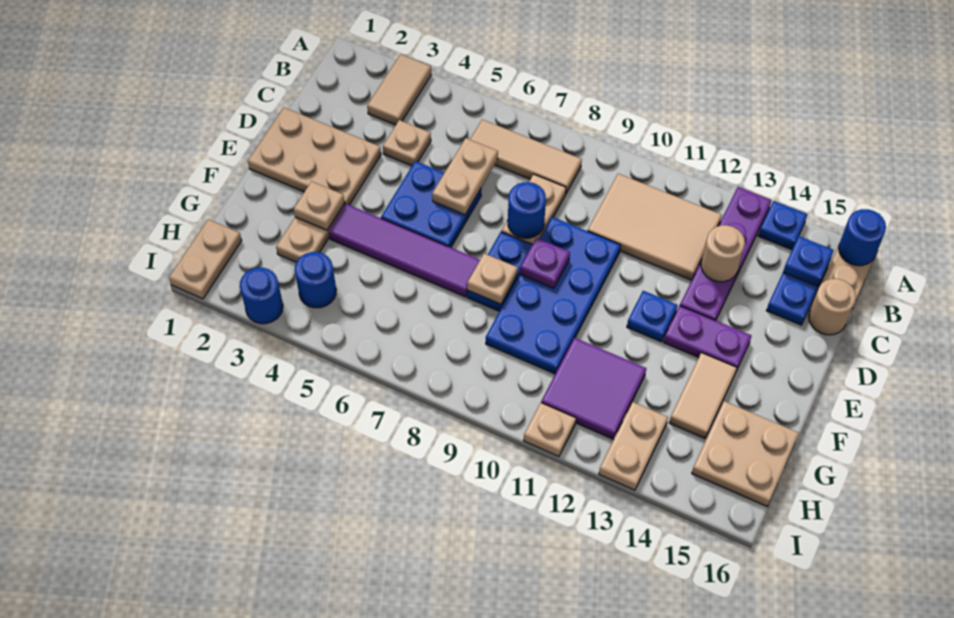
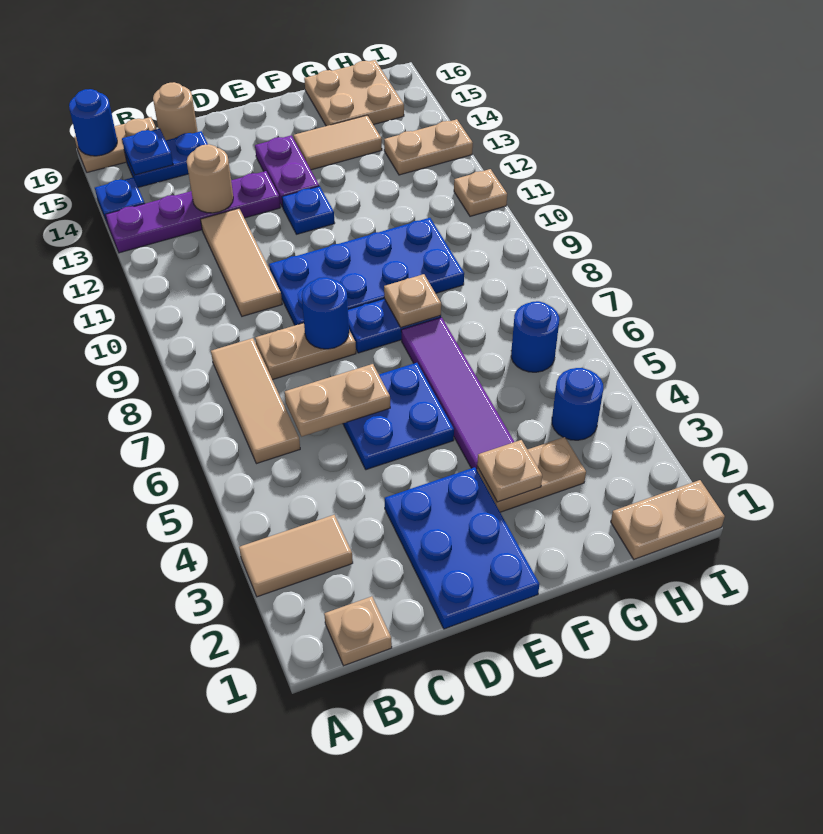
tan 2x3 tile [588,174,722,280] -> tan 1x3 tile [201,209,282,316]
tan 1x1 plate [383,120,431,166] -> tan 1x1 plate moved to [324,596,392,666]
tan 2x3 plate [248,108,381,205] -> blue 2x3 plate [385,467,539,629]
purple 1x1 plate [520,238,570,289] -> none
purple 2x2 tile [541,338,646,440] -> none
blue 1x1 round brick [240,268,283,324] -> blue 1x1 round brick moved to [511,301,559,372]

